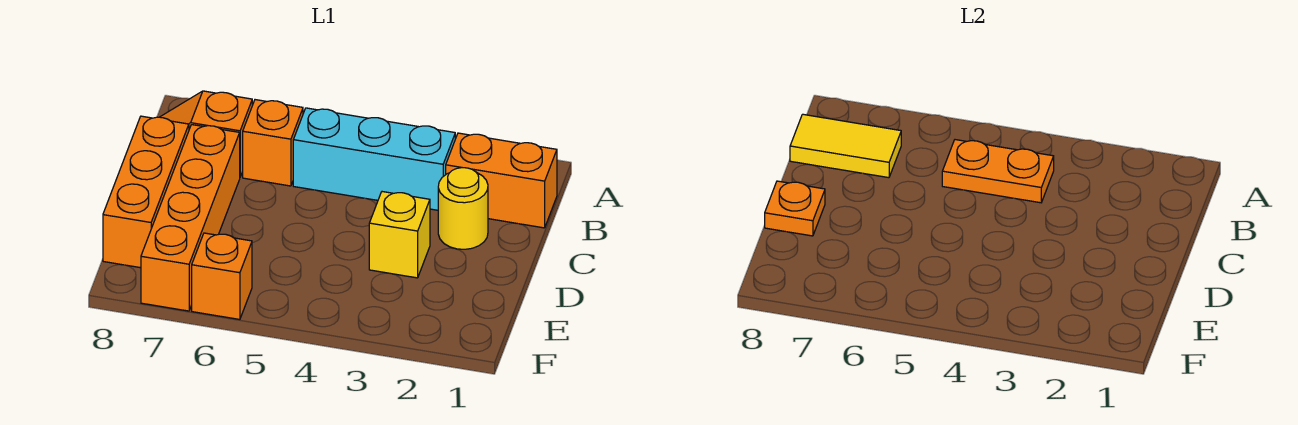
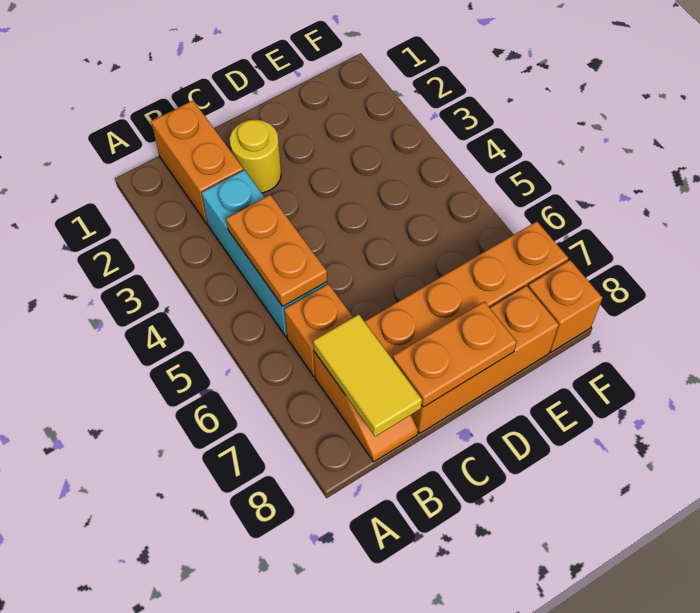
yellow 1x1 brick [369,192,430,278] -> none
orange 1x1 plate [765,181,825,236] -> orange 1x2 plate [393,302,517,407]
orange 1x1 brick [192,233,252,319] -> orange 1x1 brick moved to [528,260,602,352]

